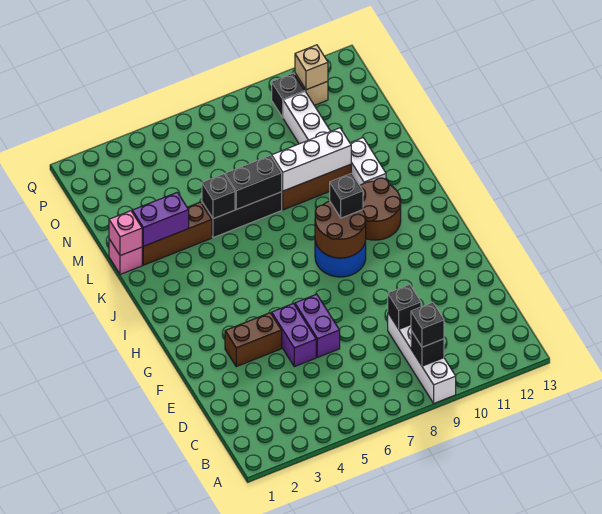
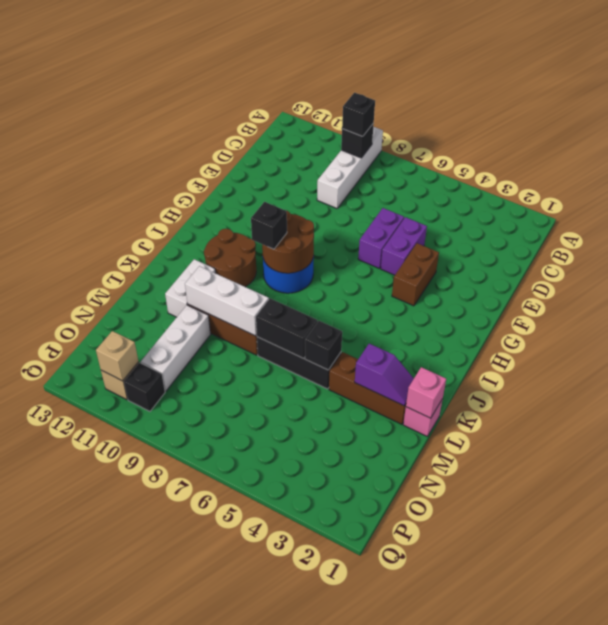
black 1x1 brick [388,284,421,329] -> none
brown 1x2 brick [225,313,282,367] -> brown 1x2 brick turned to [392,243,439,306]
purple 1x2 brick [132,192,189,246] -> purple 1x2 slope [355,344,414,406]

